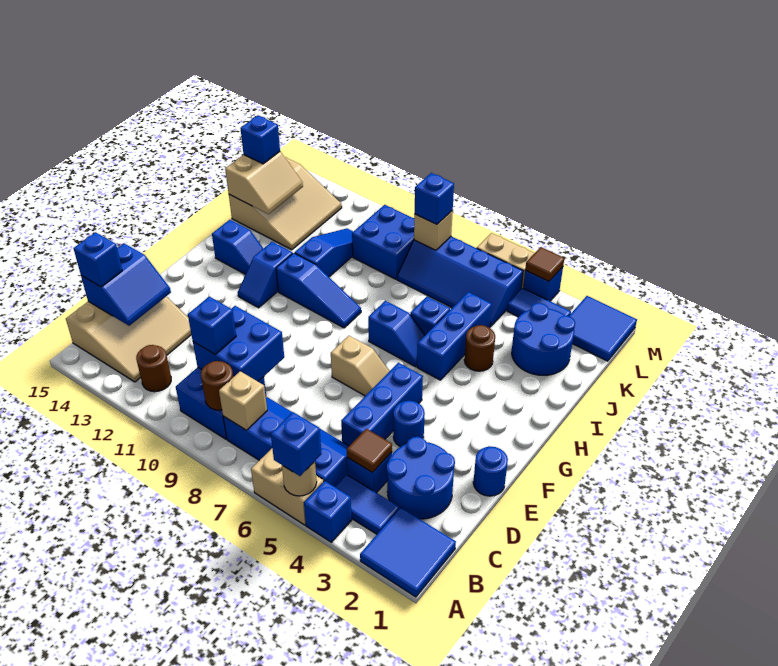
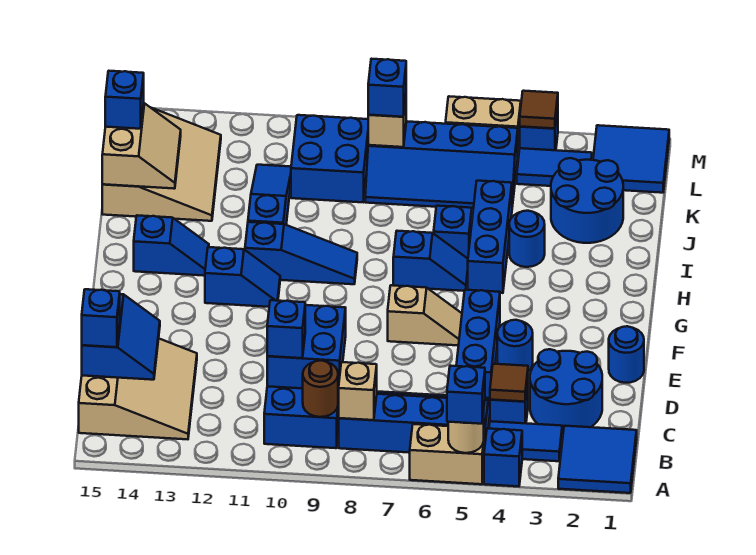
brown 1x1 round brick [136,345,171,392] -> none
blue 1x2 slope [238,242,293,308] -> blue 1x2 slope turned to [205,247,280,307]
brown 1x1 round brick [464,325,495,371] -> blue 1x1 round brick [509,211,545,267]

